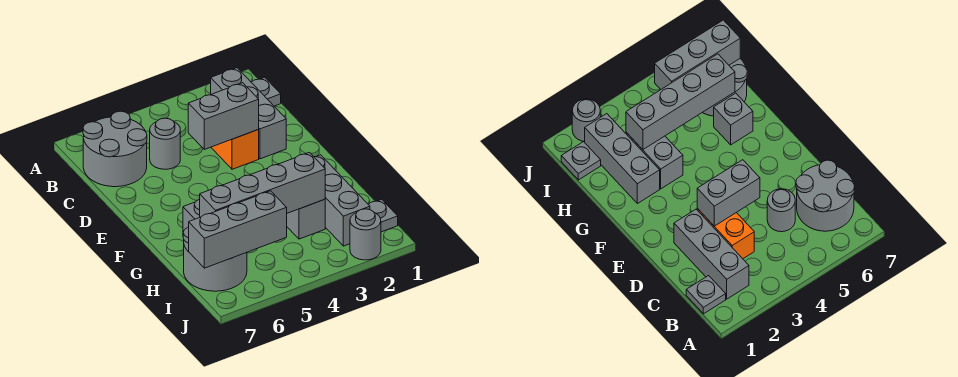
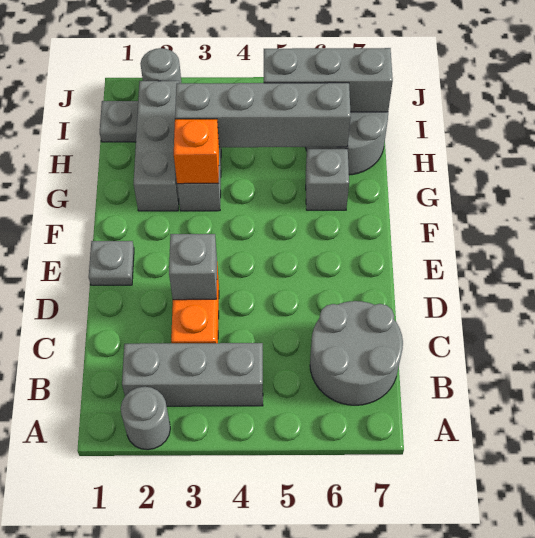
grey 1x1 plate [251,77,281,106] -> grey 1x1 plate moved to [89,241,134,285]
grey 1x3 brick [211,68,286,159] -> grey 1x3 brick turned to [122,343,263,406]
grey 1x1 round brick [150,118,180,169] -> grey 1x1 round brick moved to [121,387,170,450]
grey 1x2 brick [188,83,259,149] -> grey 1x1 brick [169,234,217,300]
none -> orange 1x1 brick [174,119,219,184]

